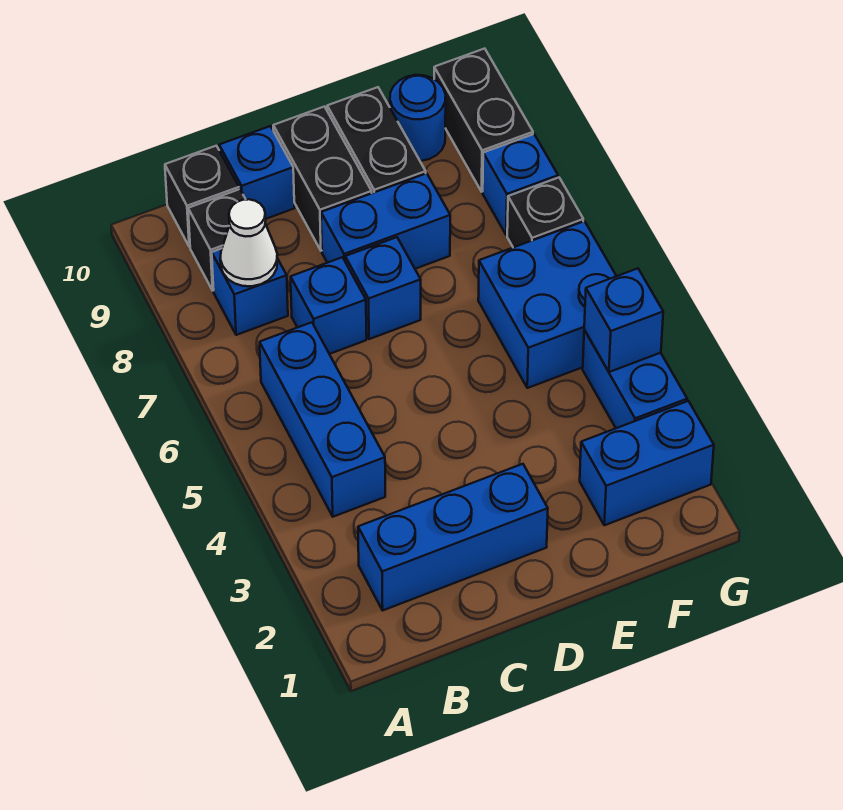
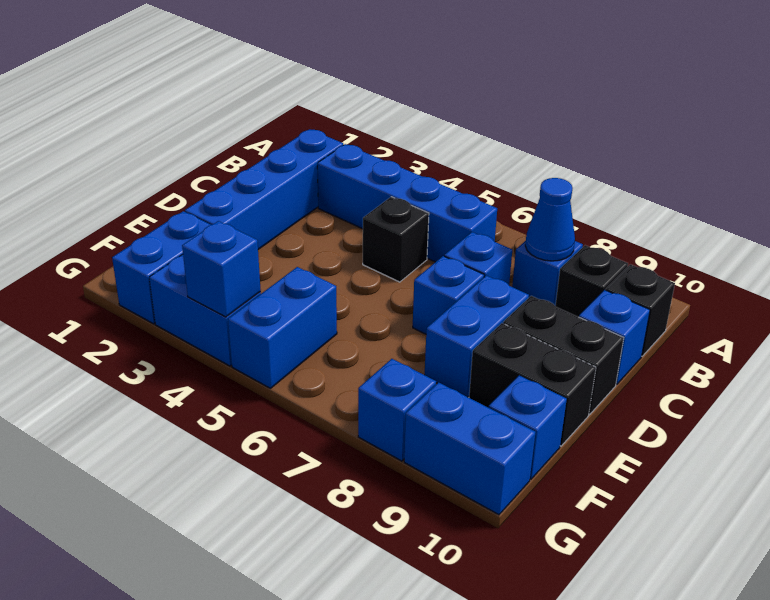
blue 1x3 brick [358,464,548,610] -> blue 1x4 brick [185,129,343,249]
blue 1x3 brick [260,322,385,517] -> blue 1x4 brick [317,144,497,262]
white 1x1 cone [220,199,277,286] -> blue 1x1 cone [525,178,575,261]
blue 2x2 brick [478,221,616,388] -> blue 1x2 brick [228,267,337,388]
blue 1x1 round brick [390,75,446,161] -> blue 1x1 brick [489,375,567,479]
black 1x1 brick [507,178,583,247] -> black 1x1 brick moved to [363,197,429,282]
black 1x2 brick [434,49,533,192] -> blue 1x2 brick [404,382,536,515]

